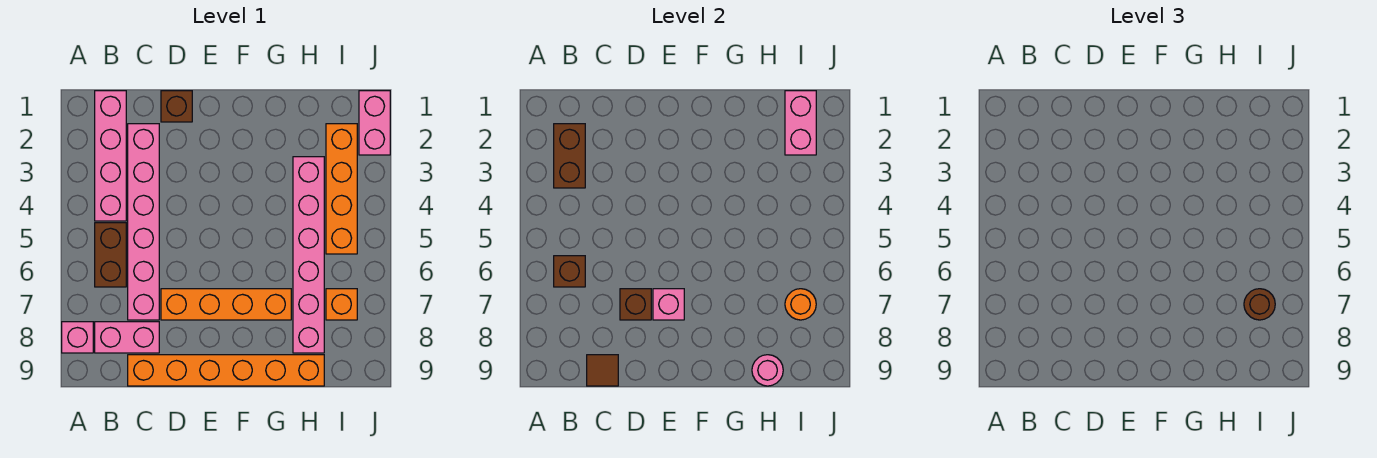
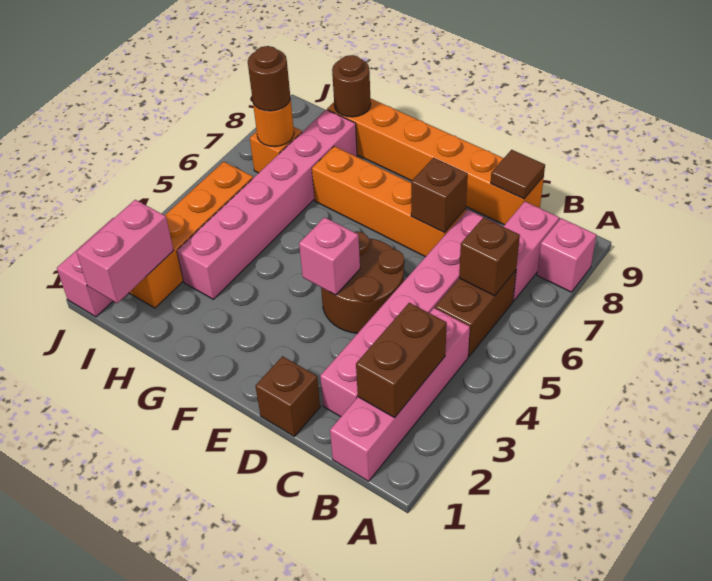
pink 1x2 brick [95,322,159,353] -> pink 1x2 brick turned to [503,202,559,301]
none -> brown 2x2 round brick [321,231,404,333]
pink 1x1 brick [653,289,684,320] -> pink 1x1 brick moved to [299,217,360,295]
pink 1x1 round brick [752,355,783,386] -> brown 1x1 round brick [332,55,371,117]

